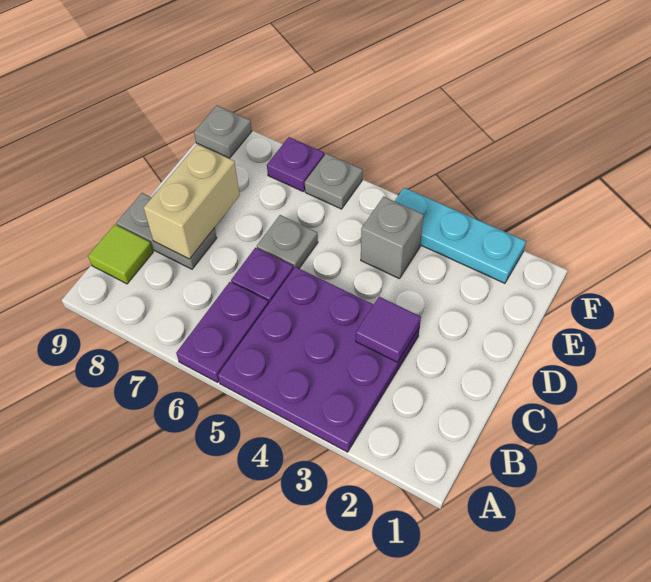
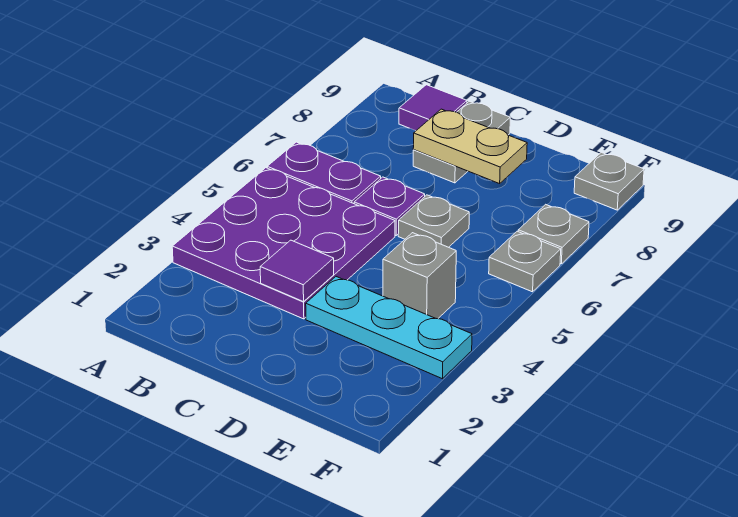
lime 1x1 tile [88,225,153,284] -> purple 1x1 tile [399,85,467,131]
tan 1x2 brick [144,144,240,259] -> tan 1x2 plate [413,109,527,184]
cyan 1x3 plate [395,188,526,283] -> cyan 1x3 plate turned to [306,277,472,379]
purple 1x1 plate [267,137,324,191] -> grey 1x1 plate [518,204,589,264]

